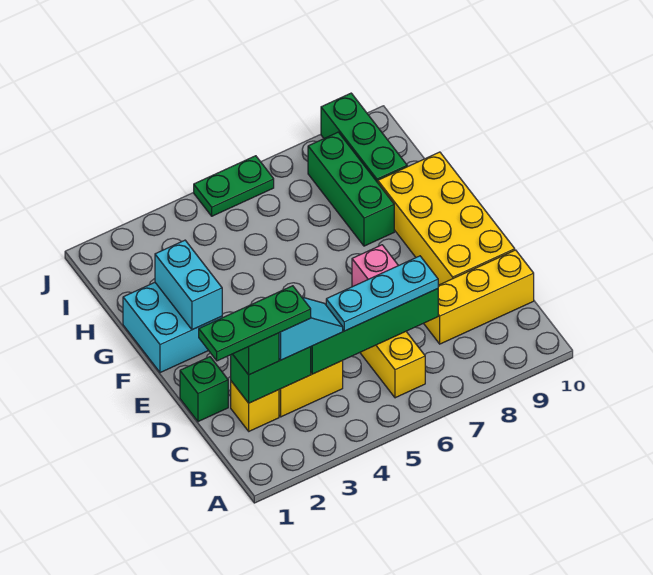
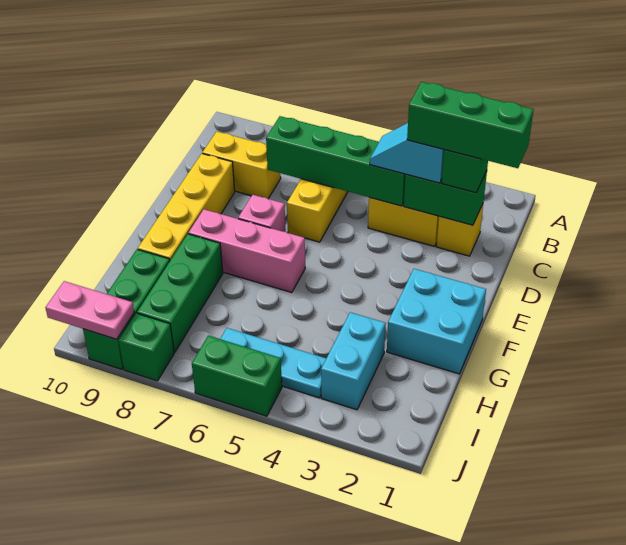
green 1x3 plate [199,286,311,361] -> green 1x3 brick [407,82,534,168]
cyan 1x3 plate [326,256,438,331] -> cyan 1x3 plate moved to [220,328,326,398]
yellow 1x3 brick [424,250,534,344] -> yellow 1x2 brick [202,132,281,199]
green 1x1 brick [180,357,228,422] -> green 1x1 brick moved to [119,313,174,381]
yellow 2x4 brick [378,152,515,285] -> yellow 1x4 brick [138,154,235,260]
cyan 1x2 brick [155,240,222,330] -> cyan 1x2 brick moved to [321,312,386,410]
none -> pink 1x3 brick [188,209,305,293]
green 1x2 plate [194,156,274,216] -> green 1x2 brick [192,336,282,416]
none -> pink 1x2 plate [45,281,134,339]

